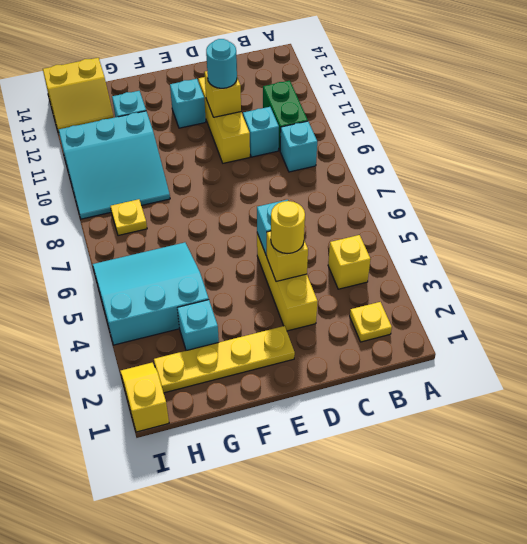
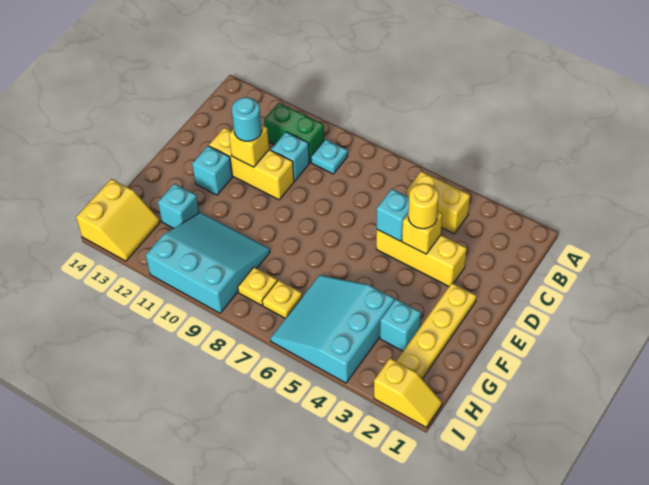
yellow 1x1 plate [350,302,392,342] -> yellow 1x1 plate moved to [262,280,302,318]
yellow 1x1 brick [328,235,370,289] -> yellow 1x2 brick [407,171,470,234]
cyan 1x1 brick [280,121,317,172] -> cyan 1x1 plate [311,139,348,174]
cyan 3x3 slope [59,111,170,219] -> cyan 3x3 slope turned to [146,212,270,313]
yellow 1x2 slope [120,363,169,432] -> yellow 1x2 slope turned to [374,358,442,428]

